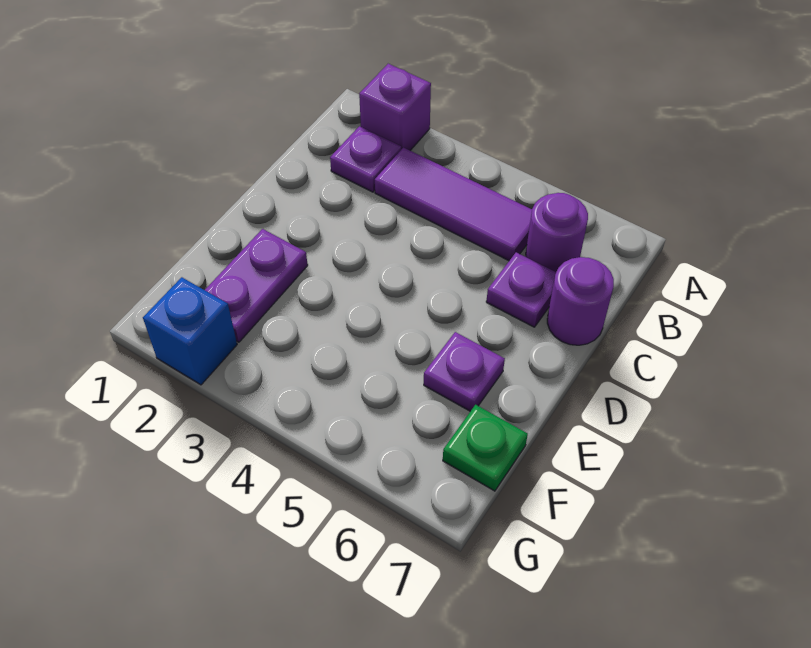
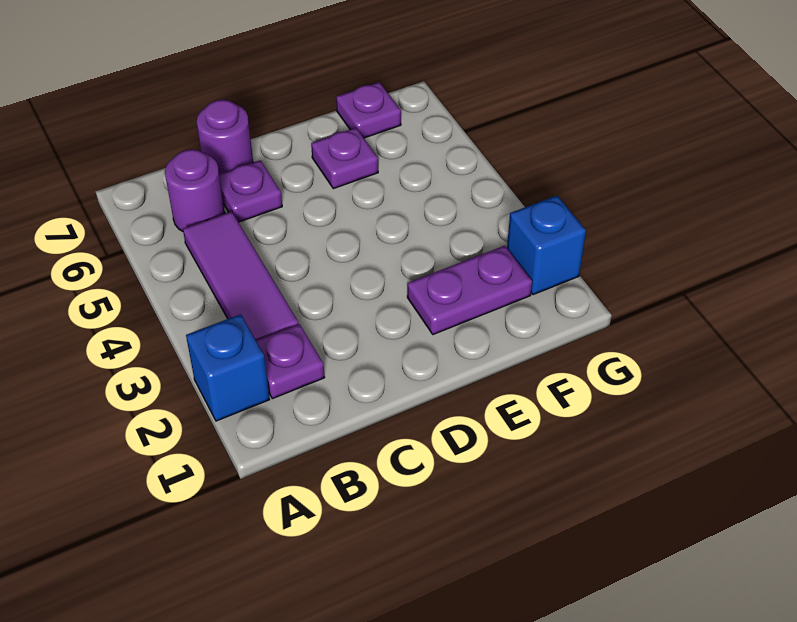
purple 1x1 brick [359,64,431,150] -> blue 1x1 brick [186,314,270,421]
green 1x1 plate [443,405,528,491] -> purple 1x1 plate [336,82,401,138]

